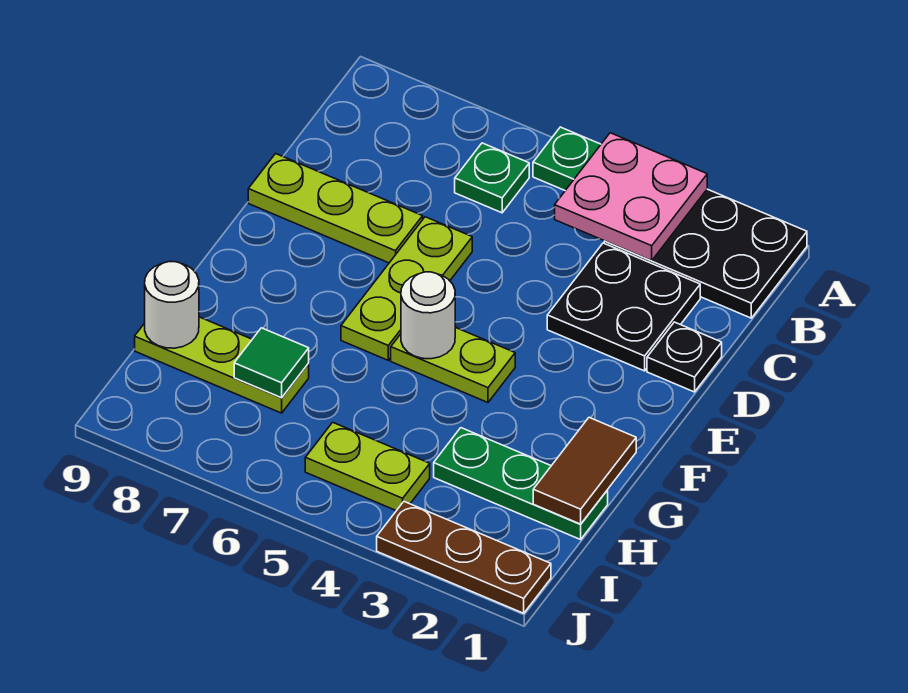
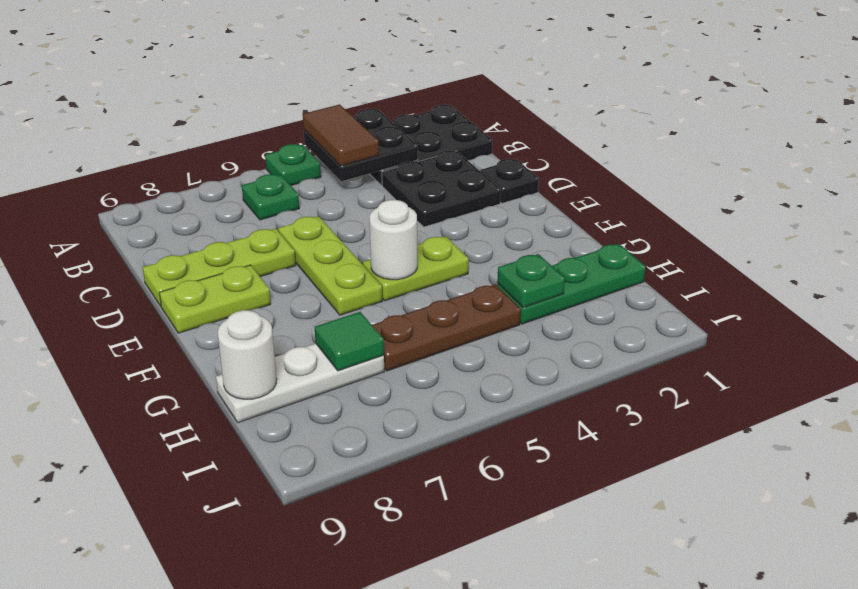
pink 2x2 plate [555,133,707,261] -> black 2x2 plate [304,109,418,181]
brown 1x2 tile [533,418,636,524] -> brown 1x2 tile moved to [303,104,379,166]
none -> green 1x1 plate [497,254,565,308]
lime 1x3 plate [135,317,309,413] -> white 1x3 plate [216,344,384,423]
lime 1x2 plate [305,422,430,511] -> lime 1x2 plate moved to [159,265,271,333]
brown 1x3 plate [377,502,551,613] -> brown 1x3 plate moved to [372,284,521,371]

